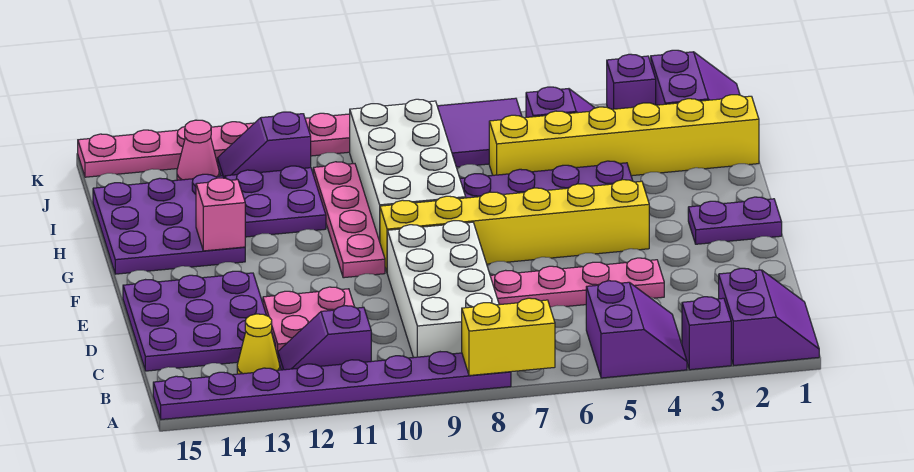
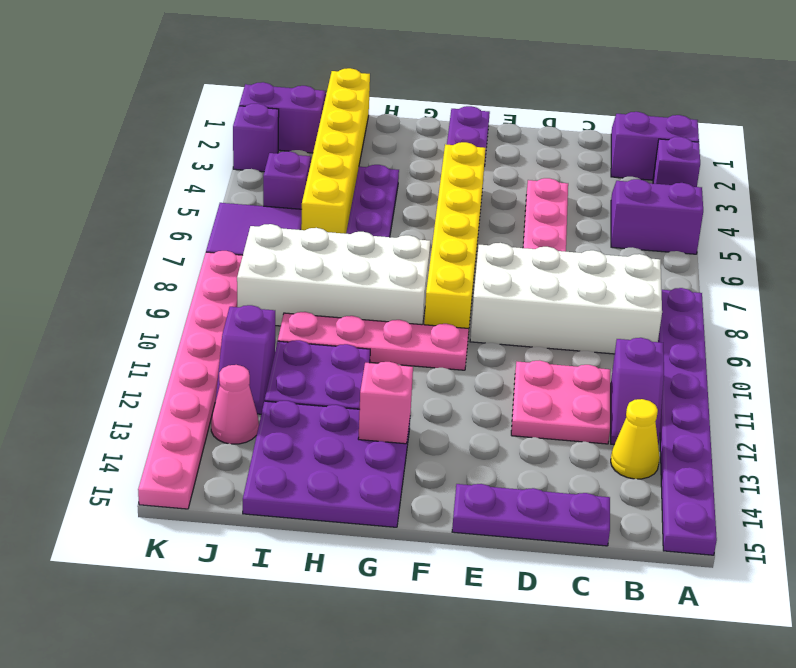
yellow 1x2 brick [462,298,555,376] -> none
purple 3x3 plate [123,271,276,371] -> purple 1x3 plate [452,484,610,546]

